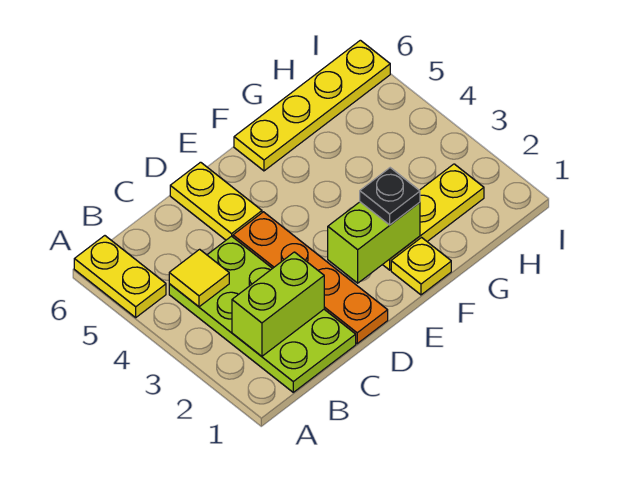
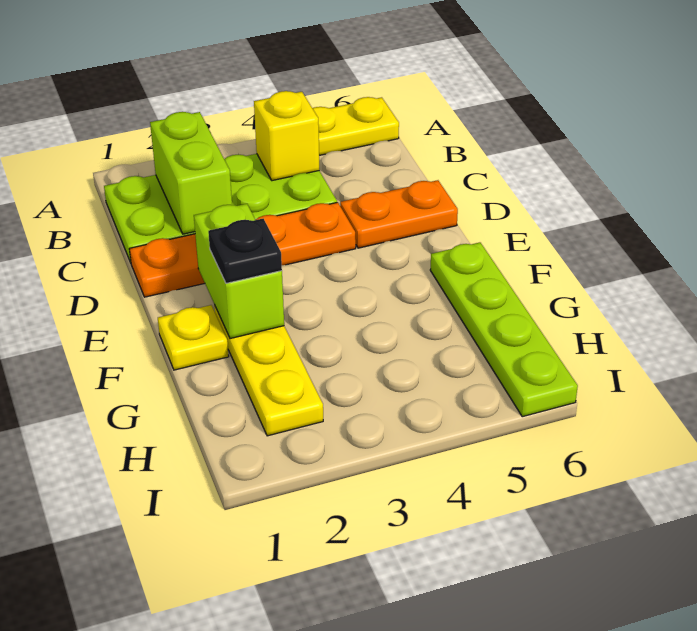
yellow 1x1 tile [169,249,229,307] -> yellow 1x1 brick [254,91,319,181]
yellow 1x2 plate [170,162,262,240] -> orange 1x2 plate [340,180,458,248]
yellow 1x4 plate [234,40,390,171] -> lime 1x4 plate [430,242,578,417]

